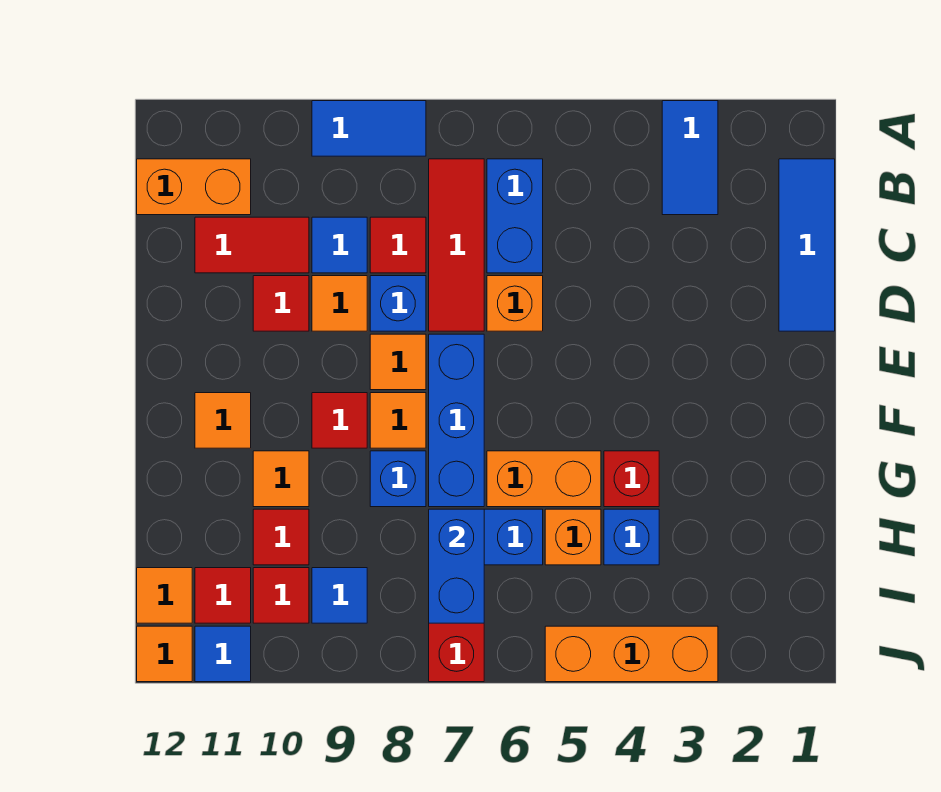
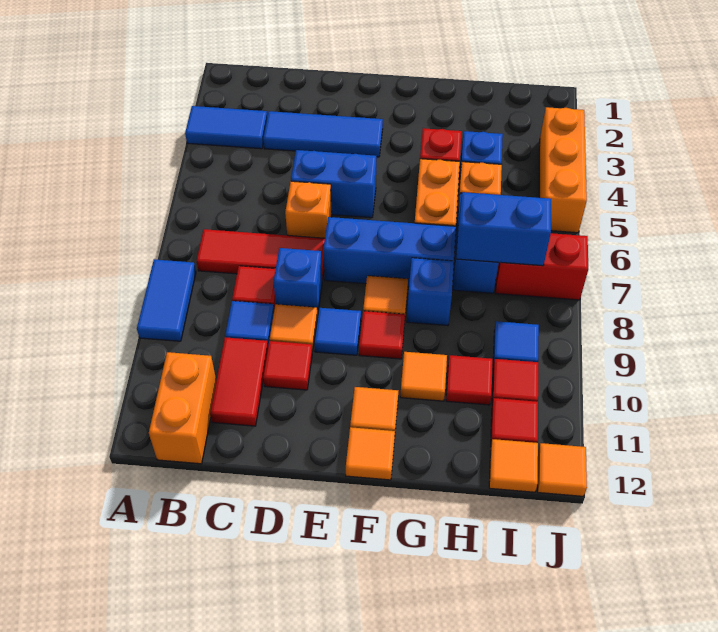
blue 1x3 tile [779,159,835,331] -> blue 1x3 tile moved to [263,111,383,157]
blue 1x2 brick [487,159,543,273] -> blue 1x2 brick moved to [291,150,377,218]
orange 1x1 tile [370,334,426,390] -> orange 1x1 tile moved to [346,427,395,480]
blue 1x1 tile [195,626,251,682] -> blue 1x1 tile moved to [314,308,361,355]

